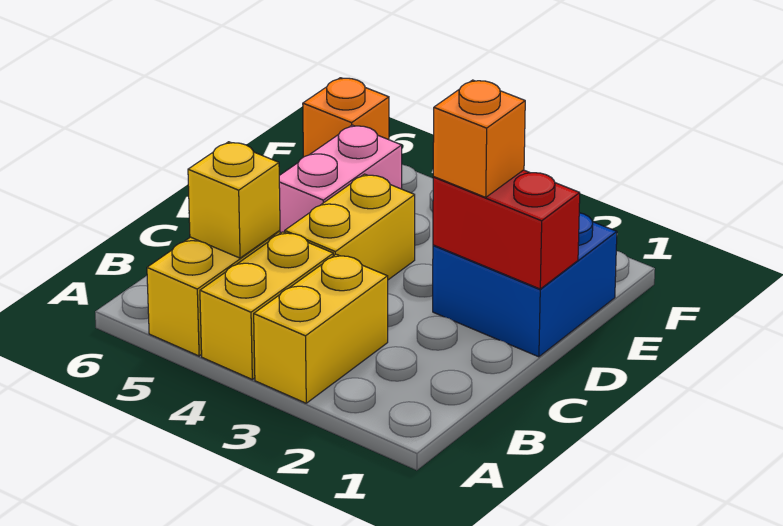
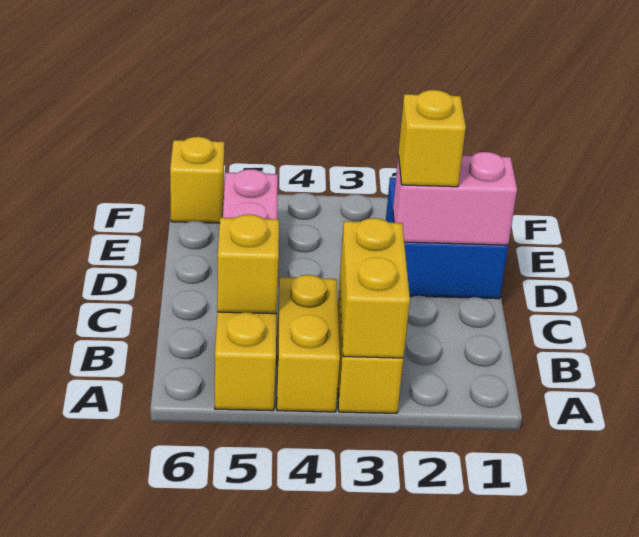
yellow 1x2 brick [285,174,415,280] -> yellow 1x2 brick moved to [340,218,410,358]
red 1x2 brick [433,170,580,289] -> pink 1x2 brick [393,152,517,245]
orange 1x1 brick [433,80,525,197] -> yellow 1x1 brick [398,90,466,187]
orange 1x1 brick [303,78,389,157] -> yellow 1x1 brick [170,137,224,223]

